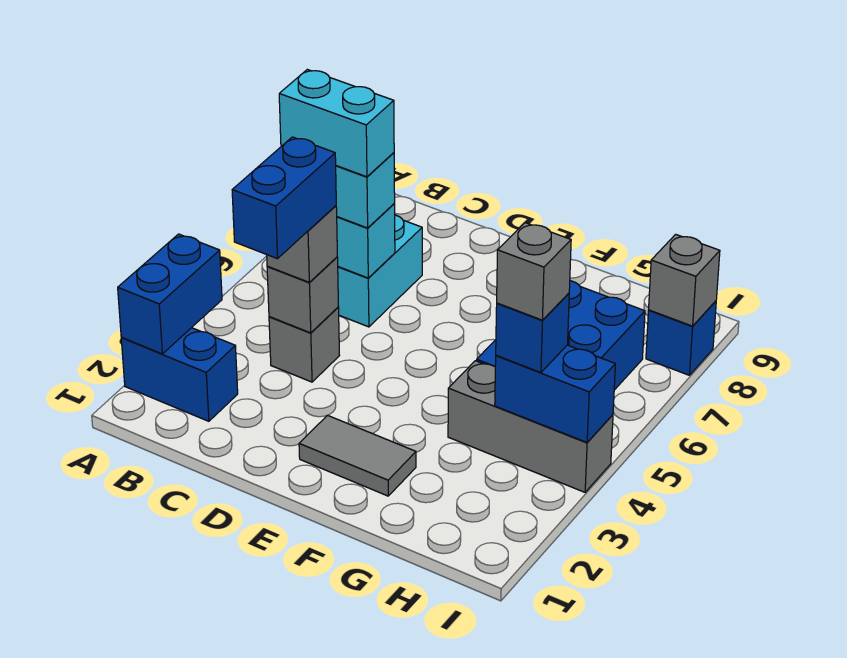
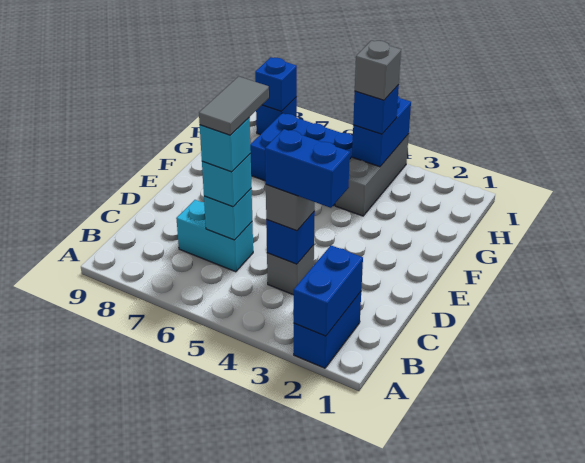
blue 1x2 brick [118,234,222,354] -> blue 1x2 brick turned to [294,245,363,336]
cyan 1x2 brick [279,70,394,177] -> cyan 1x1 brick [200,118,251,172]
grey 1x1 brick [267,257,338,333] -> blue 1x1 brick [266,212,315,264]
grey 1x2 tile [299,415,416,496] -> grey 1x2 tile moved to [199,76,269,135]
grey 1x1 brick [649,234,720,326] -> blue 1x1 brick [255,57,297,111]

